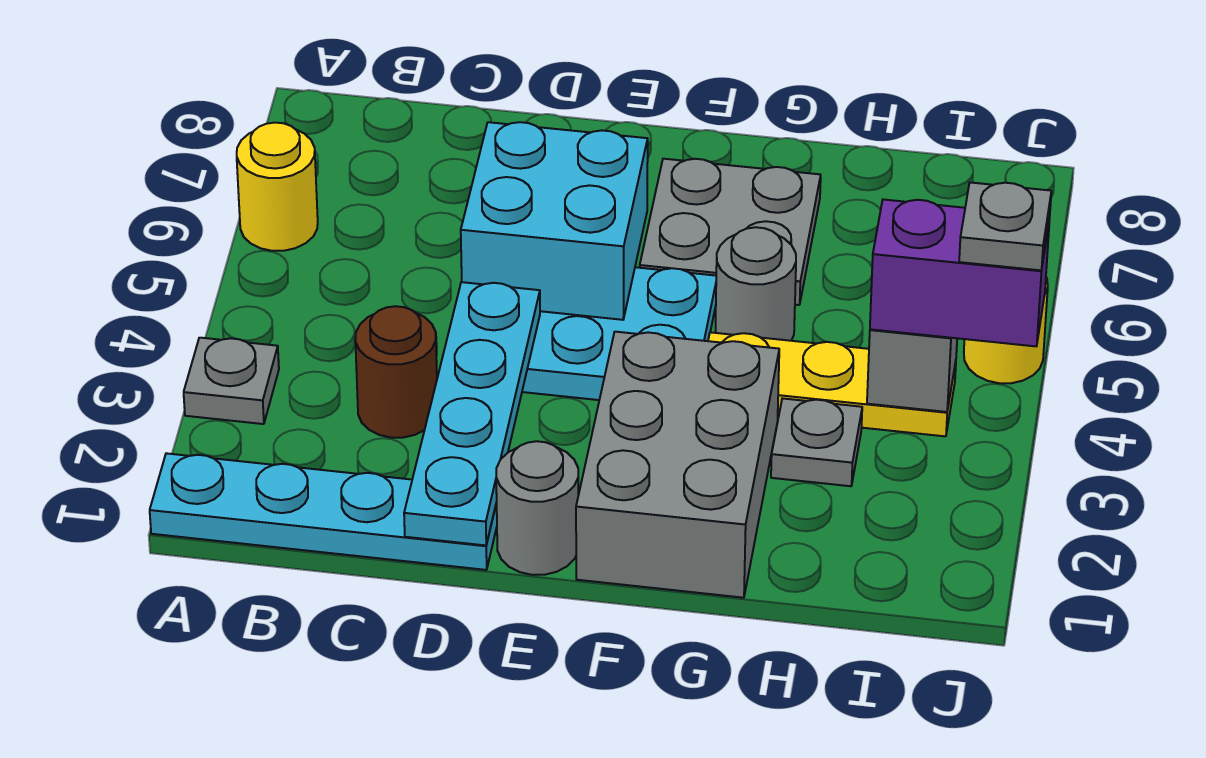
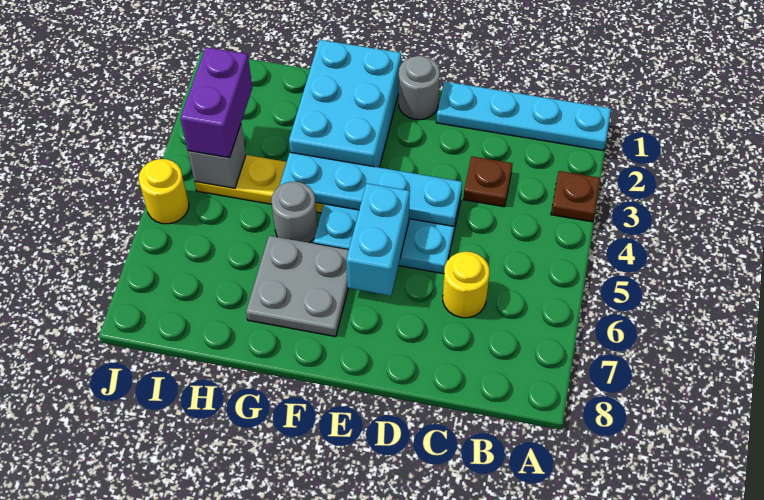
grey 1x1 plate [184,338,279,424] -> brown 1x1 plate [551,171,600,222]
yellow 1x1 round brick [237,123,318,251] -> yellow 1x1 round brick moved to [443,252,489,318]
brown 1x1 round brick [355,306,437,438] -> brown 1x1 plate [463,156,513,207]
cyan 1x4 plate [404,282,540,545] -> cyan 1x4 plate turned to [279,152,462,226]
cyan 2x2 brick [461,122,648,320] -> cyan 1x2 brick [346,183,410,296]
grey 2x3 brick [576,332,779,598] -> cyan 2x3 brick [289,40,401,167]
grey 1x1 plate [771,398,862,486] -> none
purple 1x2 brick [870,200,1050,346] -> purple 1x2 brick turned to [180,47,252,158]
grey 1x1 plate [959,182,1051,271] -> none

